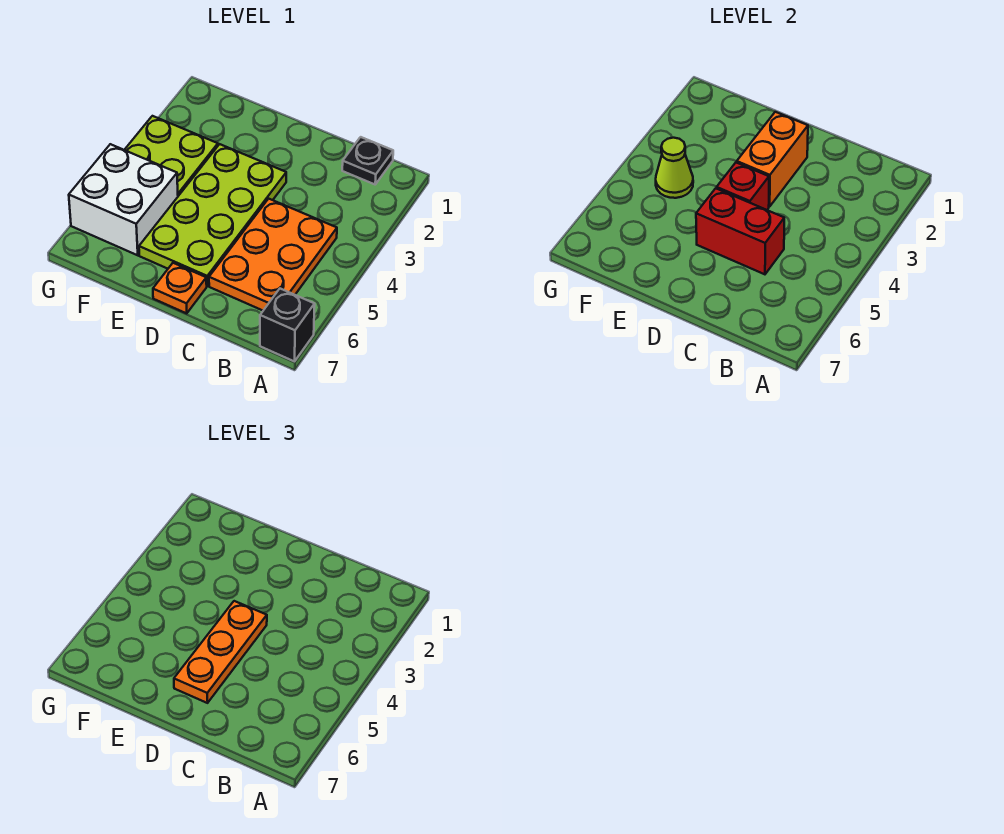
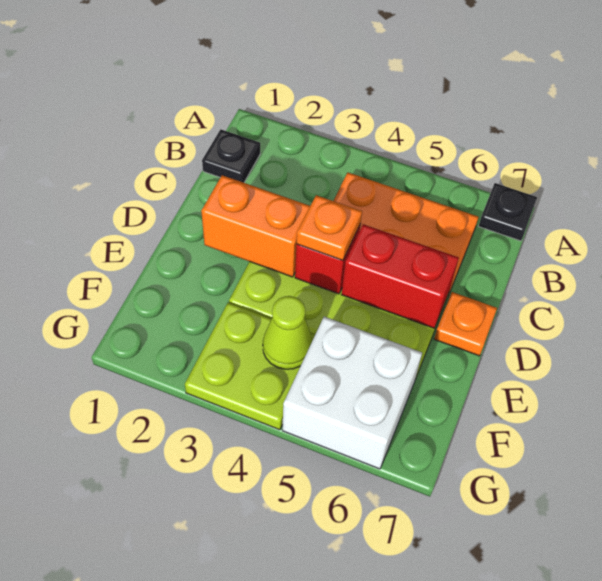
black 1x1 brick [260,289,315,361] -> black 1x1 plate [479,183,537,241]
red 1x2 brick [696,188,784,274] -> red 1x2 brick turned to [341,224,459,328]
orange 1x3 plate [174,601,267,703] -> orange 1x1 plate [297,195,362,261]

